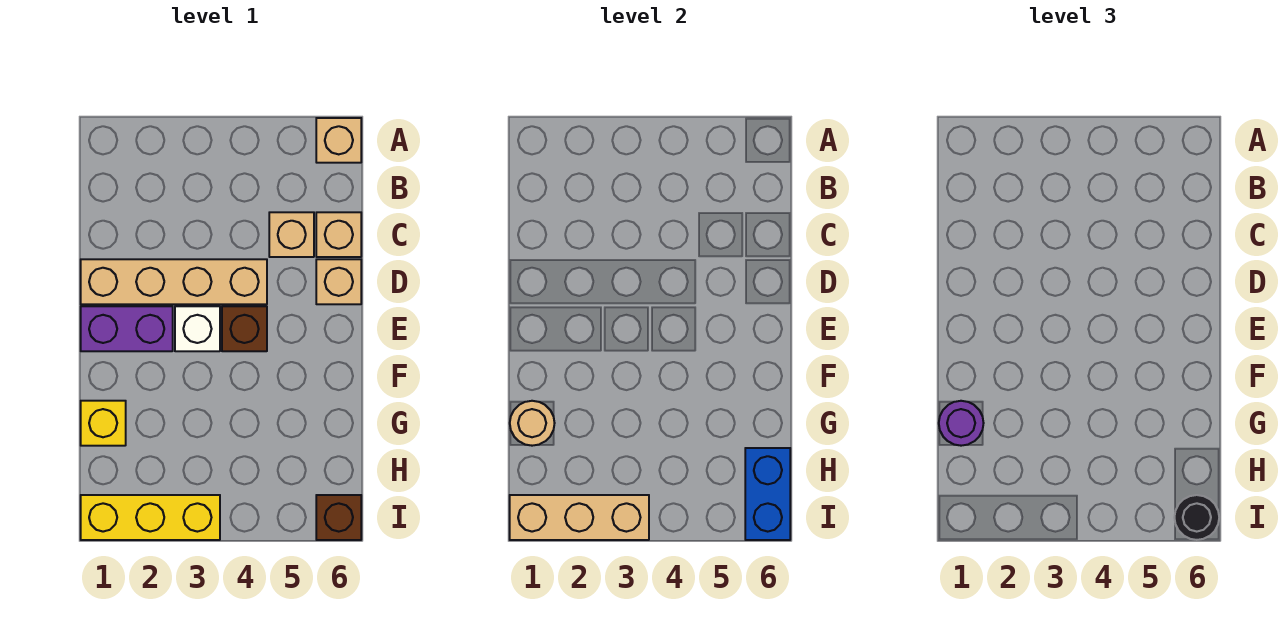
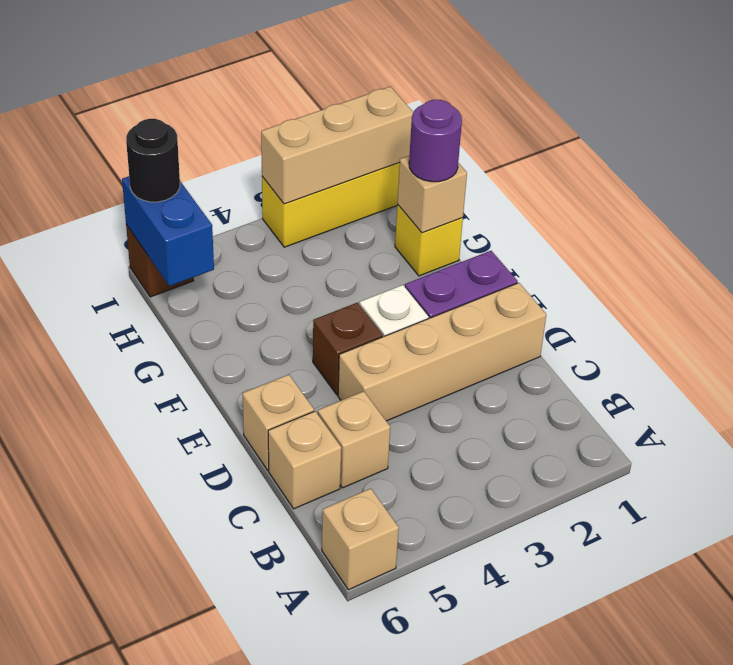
tan 1x1 round brick [510,401,555,446] -> tan 1x1 brick [397,156,467,233]

